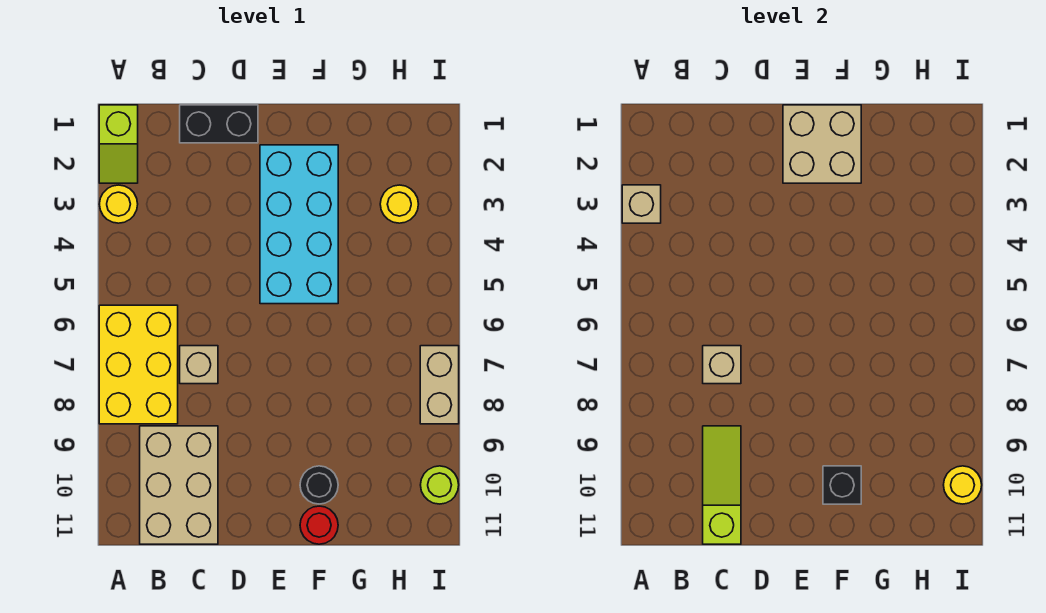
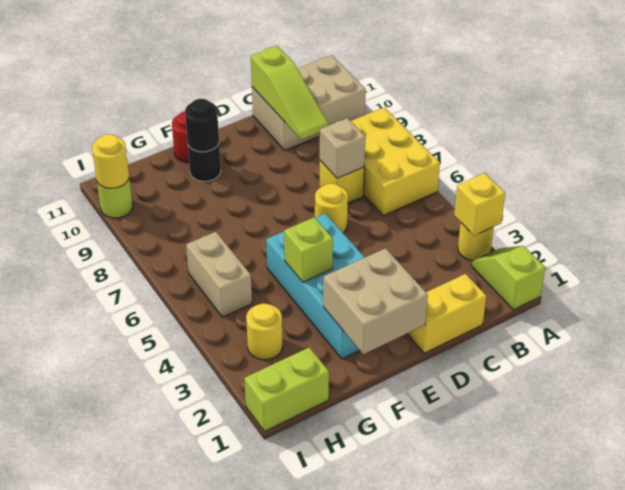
tan 1x1 brick [622,185,661,223] -> yellow 1x1 brick [454,173,505,236]
tan 2x3 brick [140,426,218,544] -> tan 2x3 brick turned to [252,56,366,150]
black 1x2 brick [180,105,258,143] -> yellow 1x2 brick [407,274,486,353]
tan 1x1 brick [180,346,218,384] -> yellow 1x1 brick [320,161,364,203]
none -> yellow 1x1 round brick [315,183,348,233]
none -> lime 1x1 brick [284,218,333,282]
black 1x1 brick [823,466,861,504] -> black 1x1 round brick [185,99,219,152]
none -> lime 1x2 brick [244,347,329,431]
tan 1x2 brick [420,346,459,424] -> tan 1x2 brick moved to [186,232,252,317]

